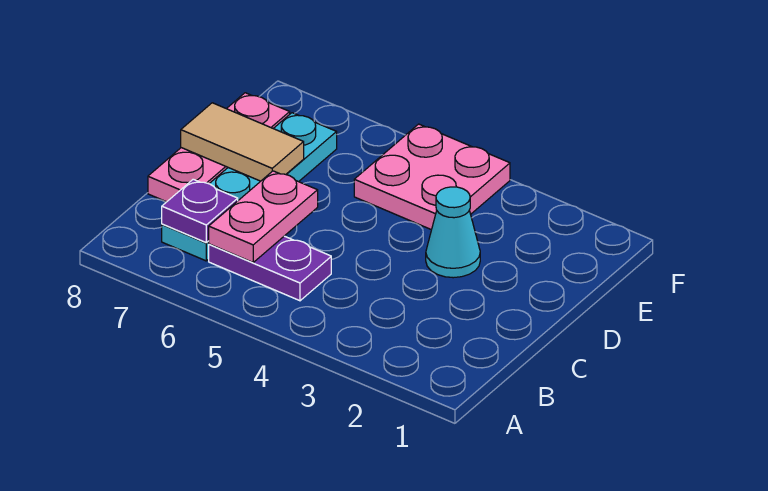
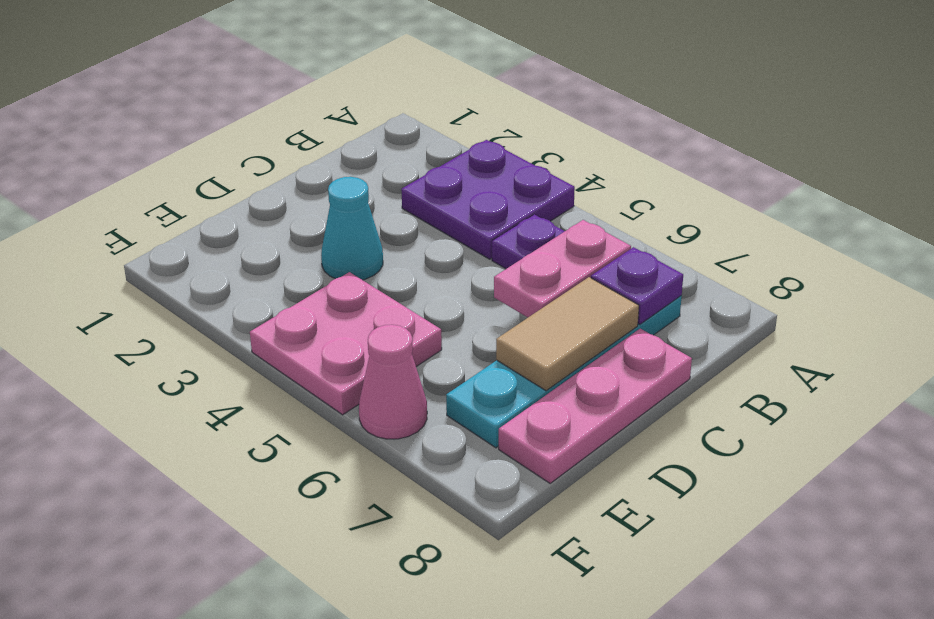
none -> purple 2x2 plate [401,140,575,259]
tan 1x2 tile [181,103,304,181] -> tan 1x2 tile turned to [496,277,639,391]
none -> pink 1x1 cone [359,325,427,439]

